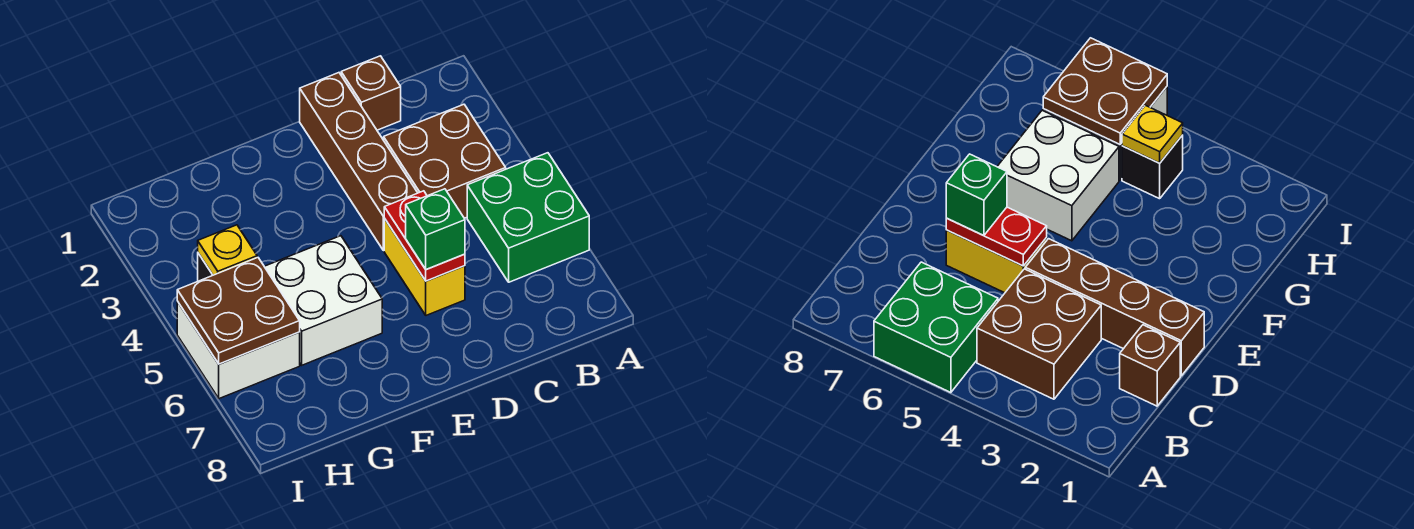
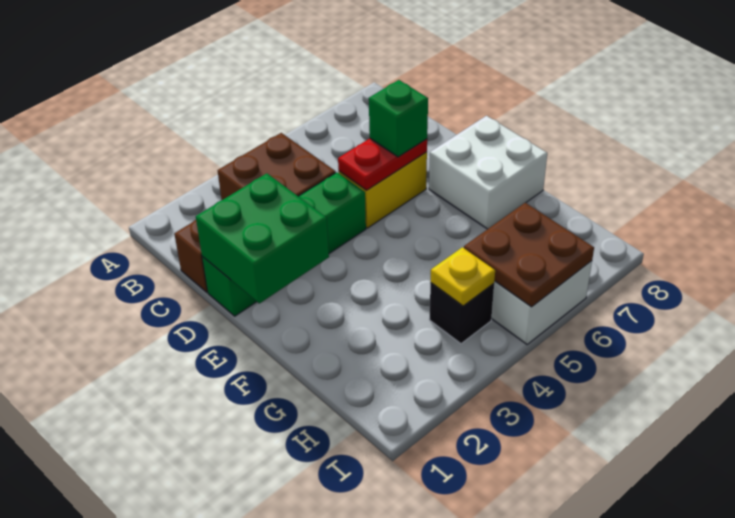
green 2x2 brick [467,153,589,282] -> green 2x2 brick moved to [196,173,329,303]
brown 1x4 brick [300,73,417,251] -> green 1x4 brick [202,172,366,316]
white 2x2 brick [264,236,382,365] -> white 2x2 brick moved to [429,116,547,229]

